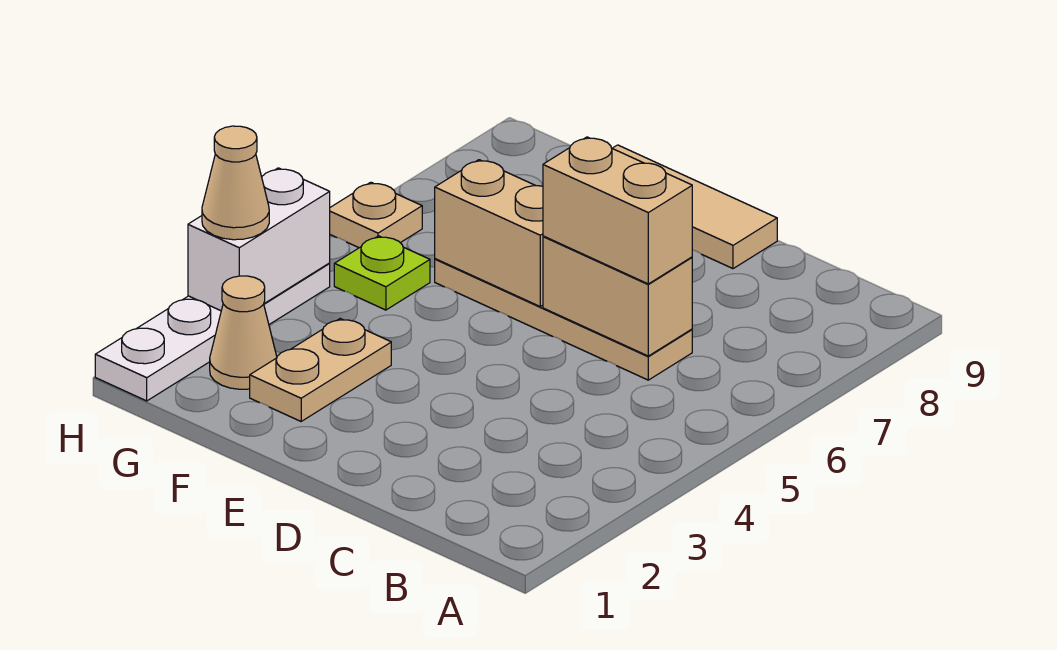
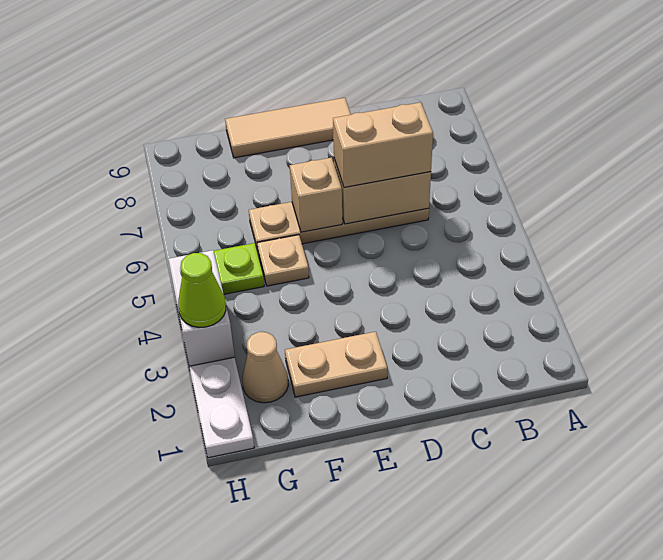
tan 1x2 brick [435,160,543,306] -> tan 1x1 brick [290,158,342,232]
tan 1x2 plate [250,319,391,421] -> tan 1x2 plate turned to [285,332,387,397]
tan 1x1 cone [202,126,269,240] -> lime 1x1 cone [178,253,226,327]
tan 1x1 plate [330,182,422,248] -> tan 1x1 plate moved to [257,235,309,286]

